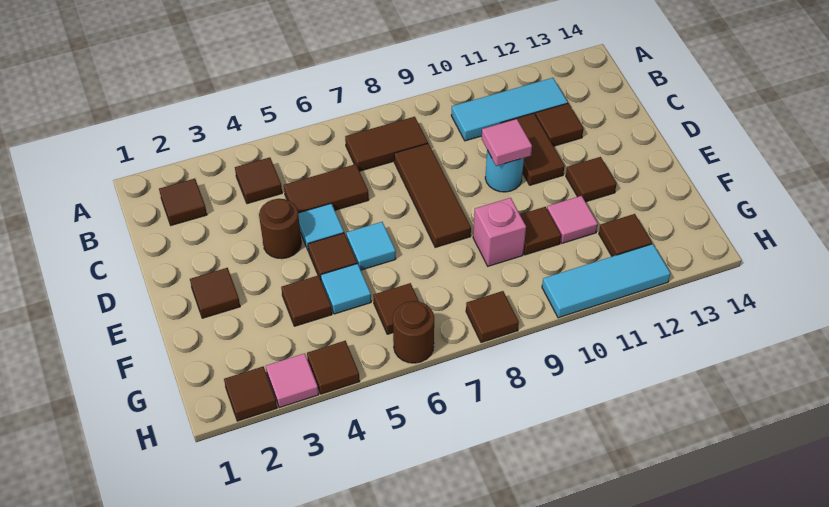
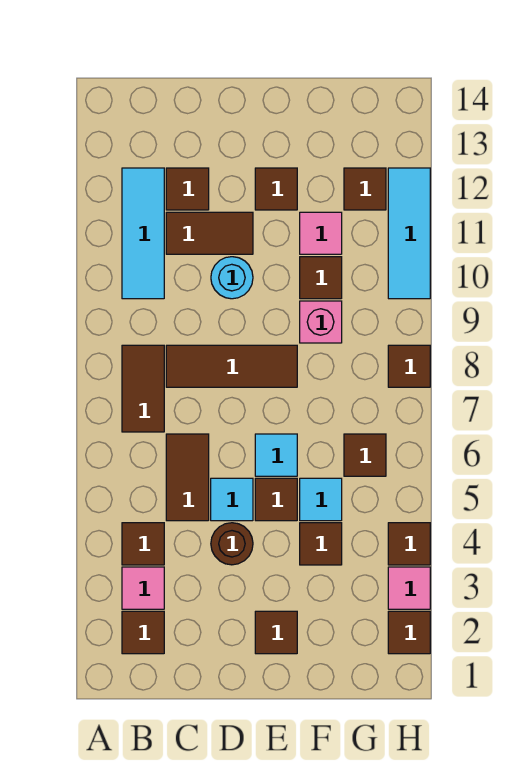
pink 1x1 tile [482,119,532,166] -> pink 1x1 tile moved to [122,567,164,609]
brown 1x1 round brick [393,301,434,363] -> none

